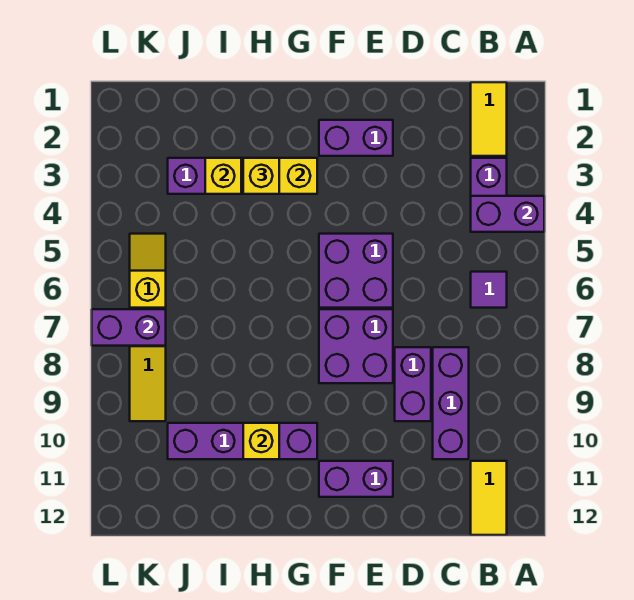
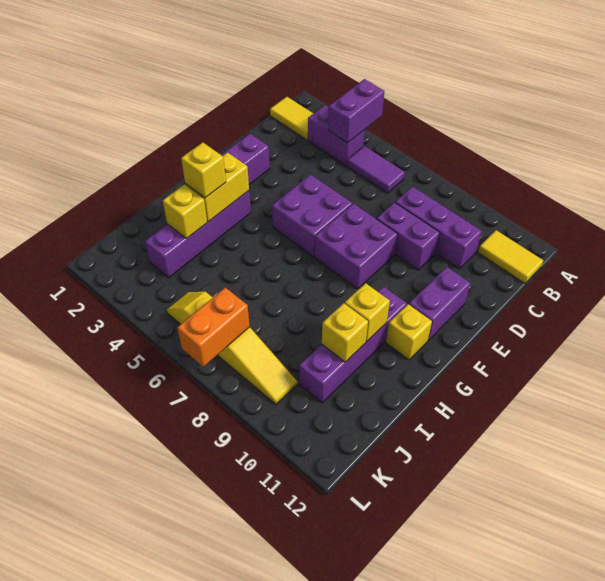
purple 1x1 tile [471,272,507,308] -> purple 1x2 tile [347,146,405,193]
none -> yellow 1x1 brick [386,304,432,360]
none -> yellow 1x1 brick [322,303,368,362]
purple 1x2 brick [92,309,166,346] -> orange 1x2 brick [177,288,250,367]

